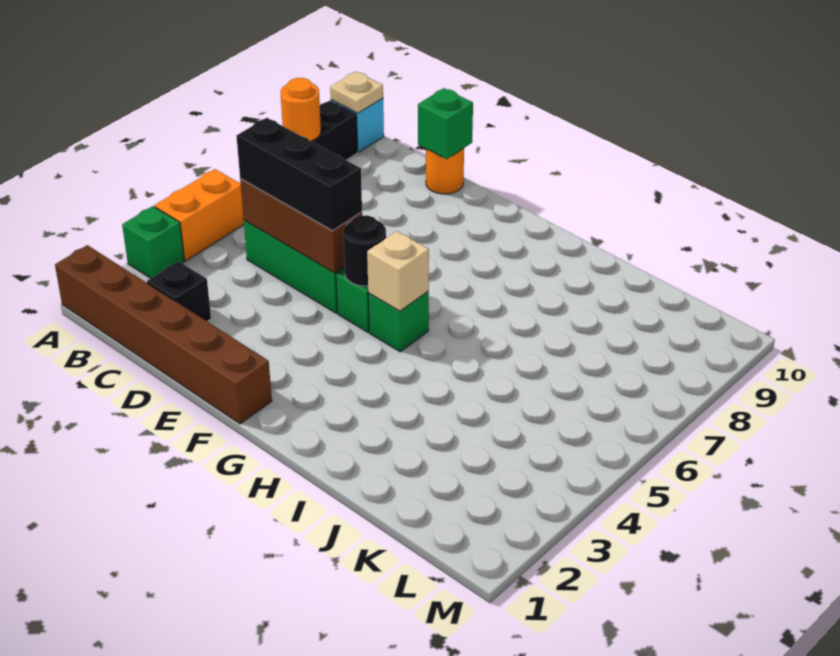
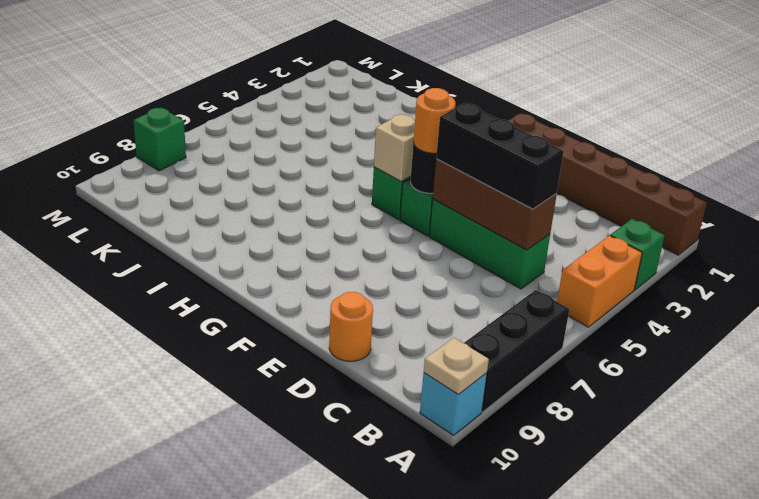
orange 1x1 round brick [281,78,321,141] -> orange 1x1 round brick moved to [414,88,456,153]
black 1x1 brick [147,261,211,321] -> none
green 1x1 brick [418,88,473,159] -> green 1x1 brick moved to [134,107,186,171]

